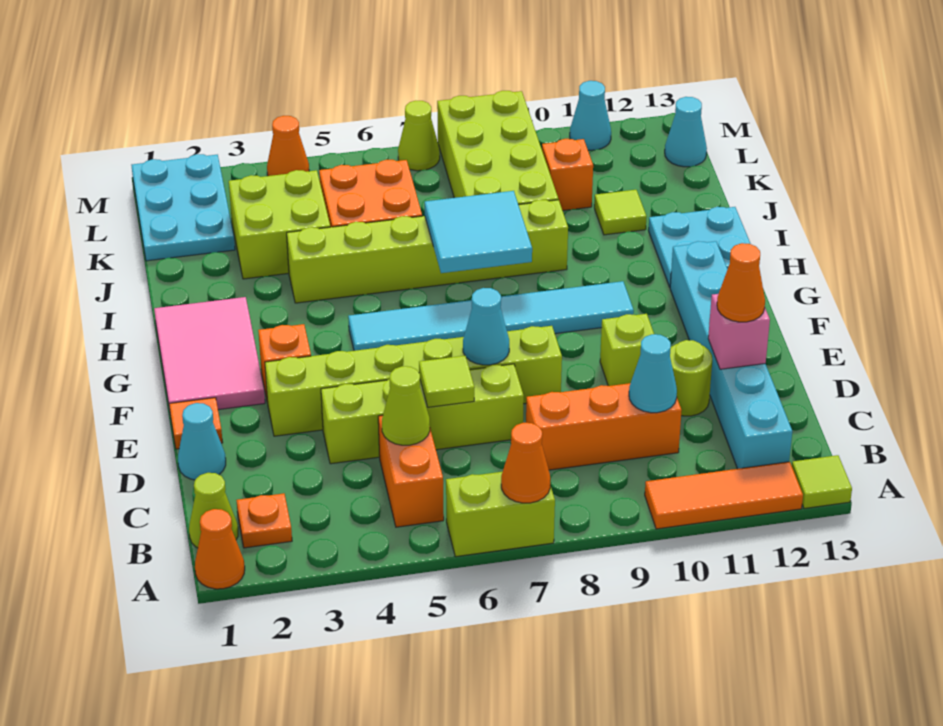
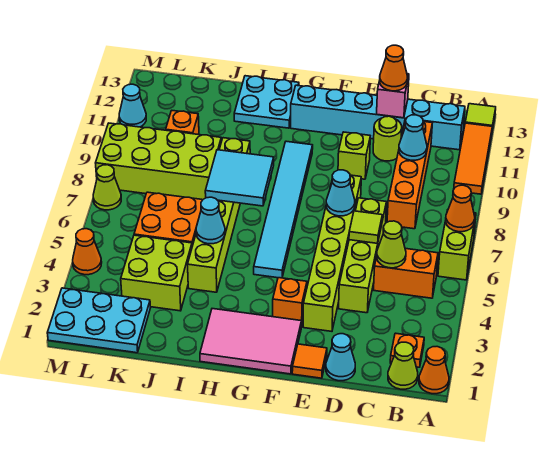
orange 1x3 brick [526,383,682,470] -> orange 1x4 brick [387,119,432,229]
lime 1x1 tile [594,190,647,235] -> none
cyan 1x1 cone [665,97,707,167] -> cyan 1x1 cone moved to [196,197,225,244]

